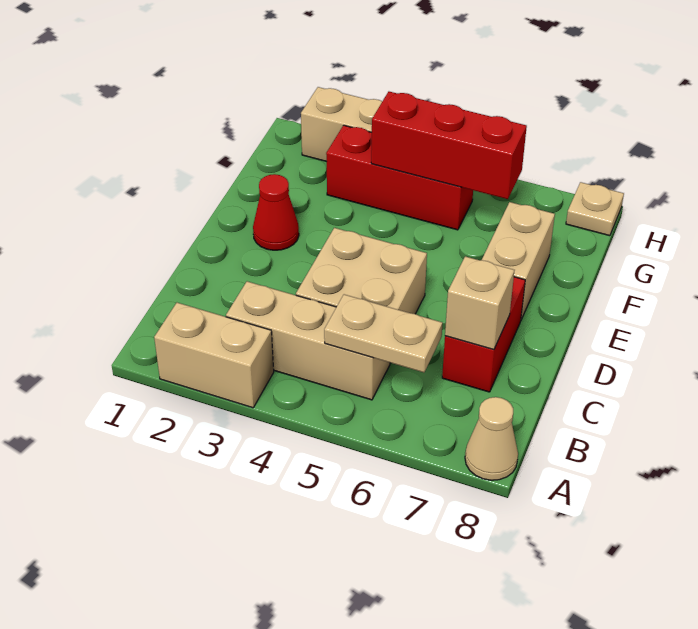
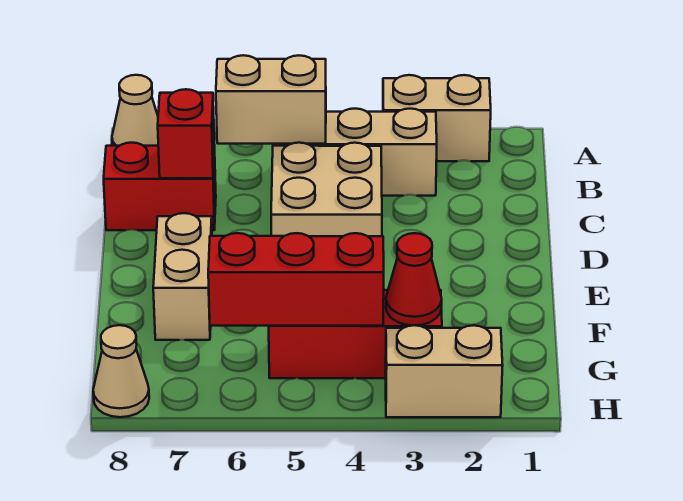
tan 1x2 plate [324,294,443,372] -> tan 1x2 brick [216,55,326,144]
red 1x2 brick [442,277,525,392] -> red 1x2 brick turned to [104,143,216,230]
tan 1x1 brick [445,256,514,350] -> red 1x1 brick [158,89,215,178]
red 1x1 cone [253,174,299,250] -> red 1x1 cone moved to [386,233,442,326]
tan 1x1 plate [566,182,624,236] -> tan 1x1 cone [93,325,149,417]

